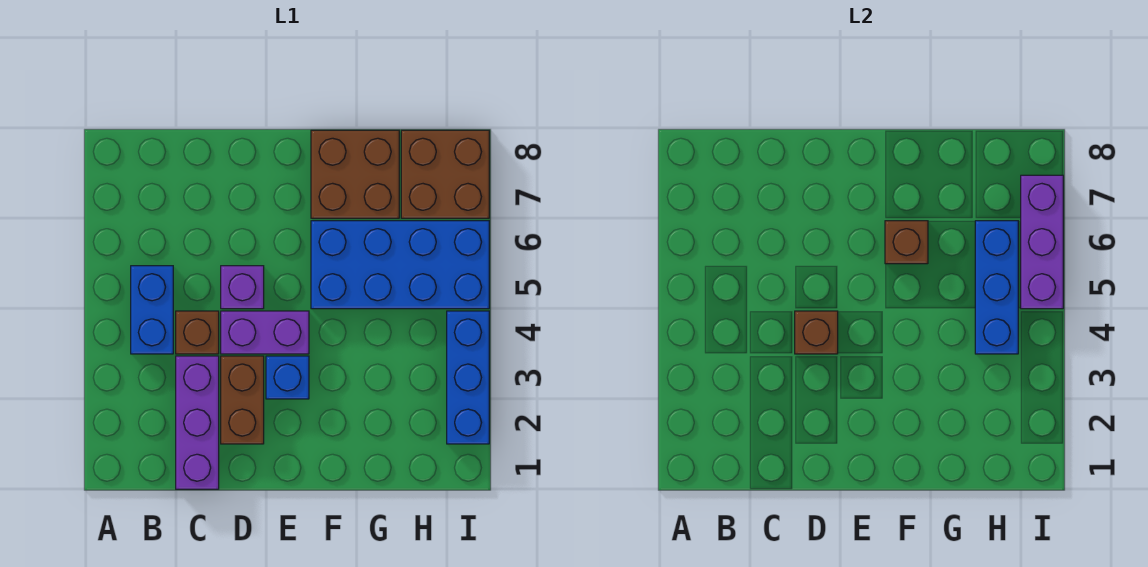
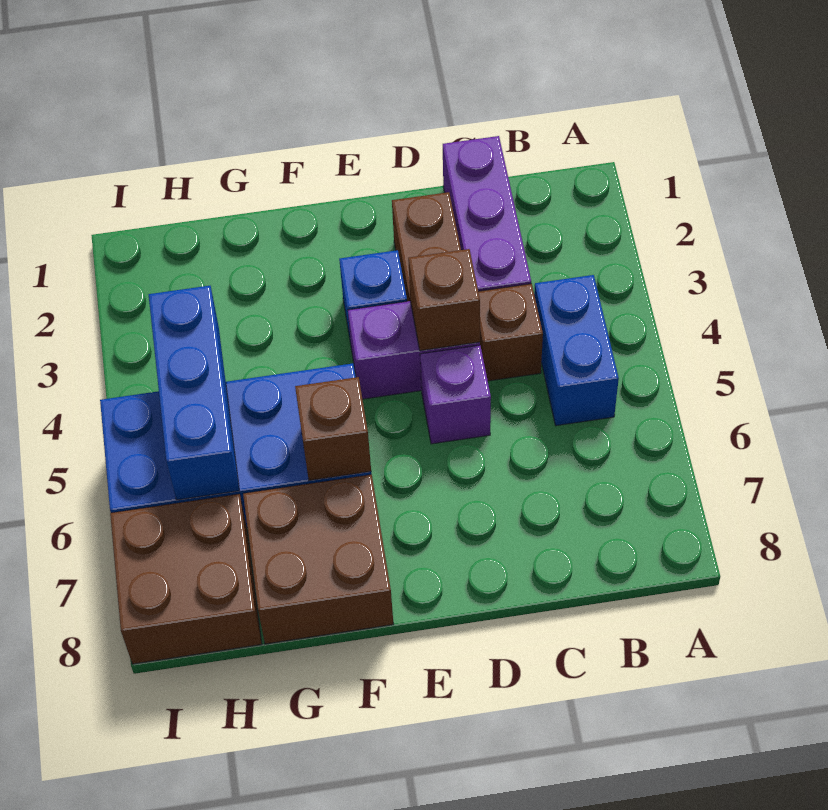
blue 1x3 brick [447,311,489,444] -> none
purple 1x3 brick [1021,175,1063,309] -> none

